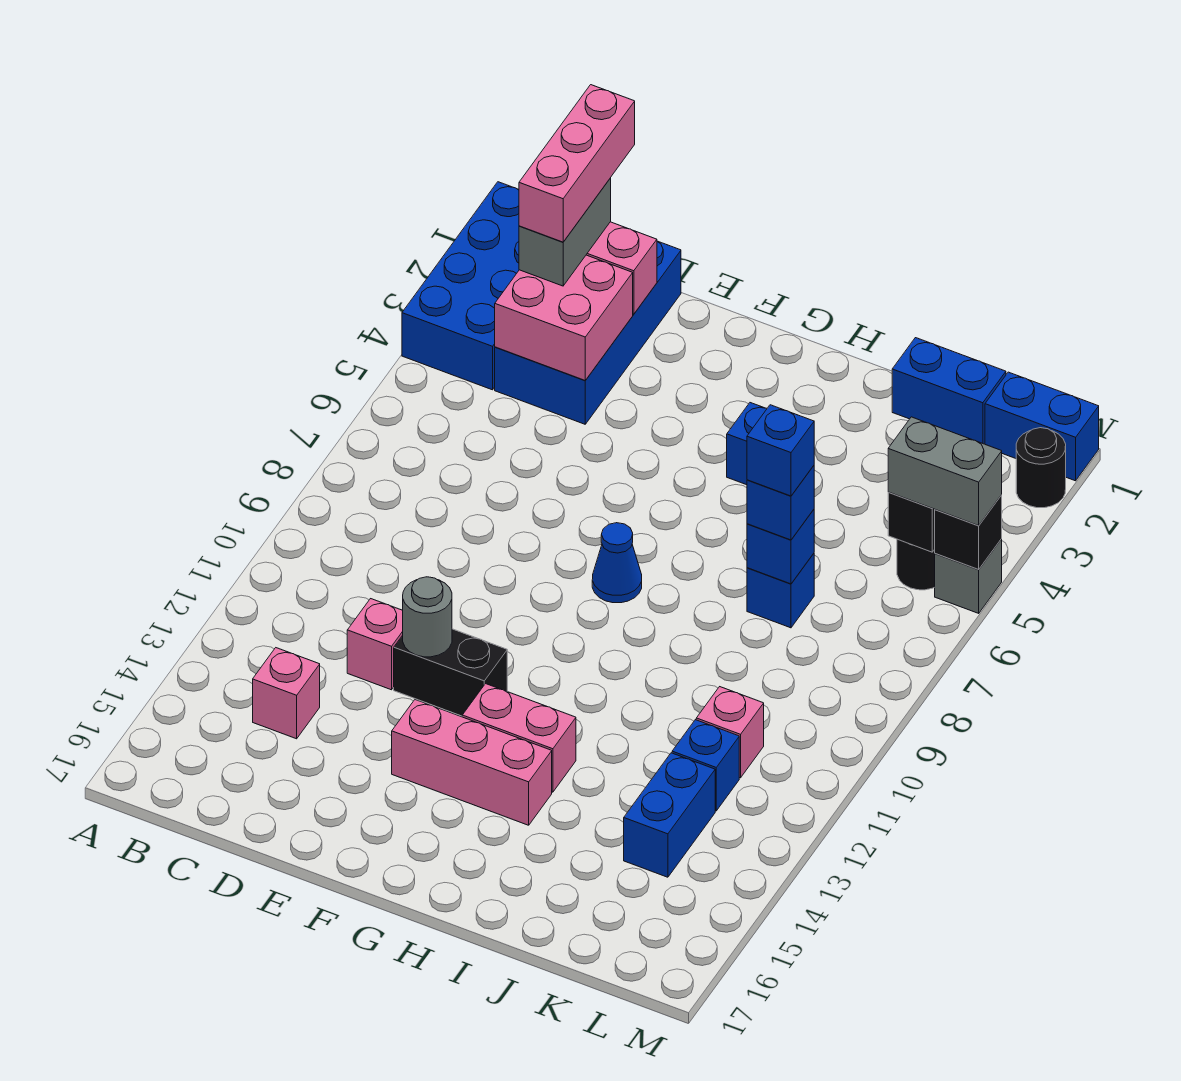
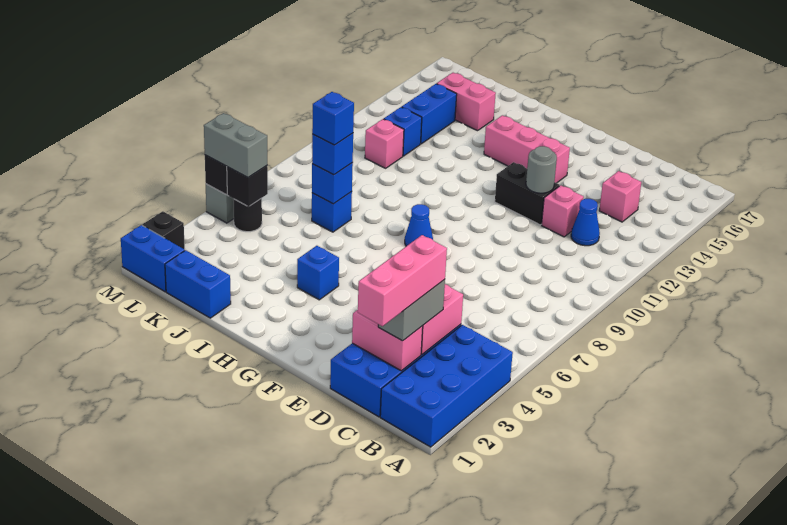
none -> blue 1x1 cone [571,199,600,246]
pink 1x2 brick [462,684,576,792] -> pink 1x2 brick moved to [437,73,496,131]
black 1x1 round brick [1016,428,1066,508] -> black 1x1 brick [142,211,185,249]

